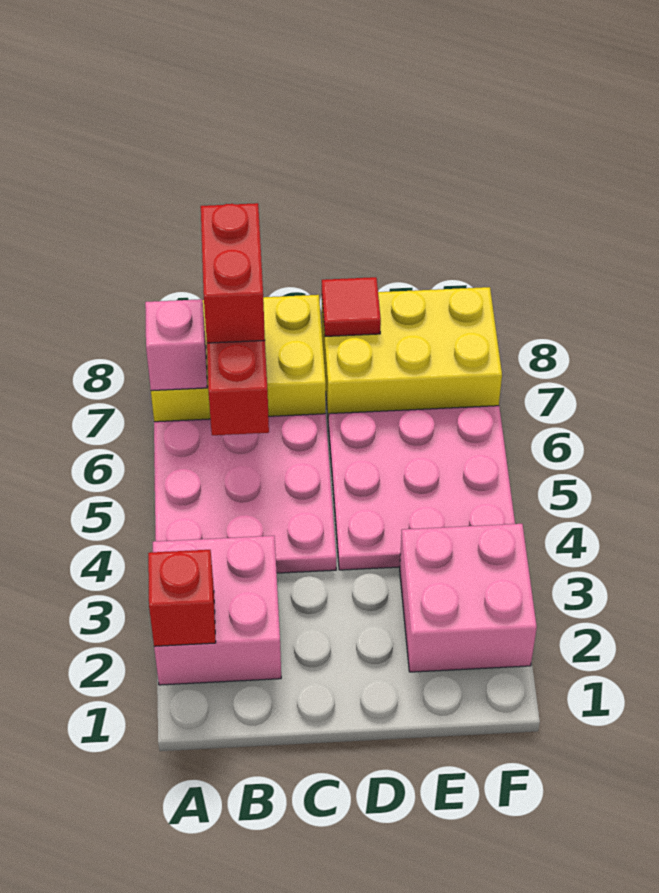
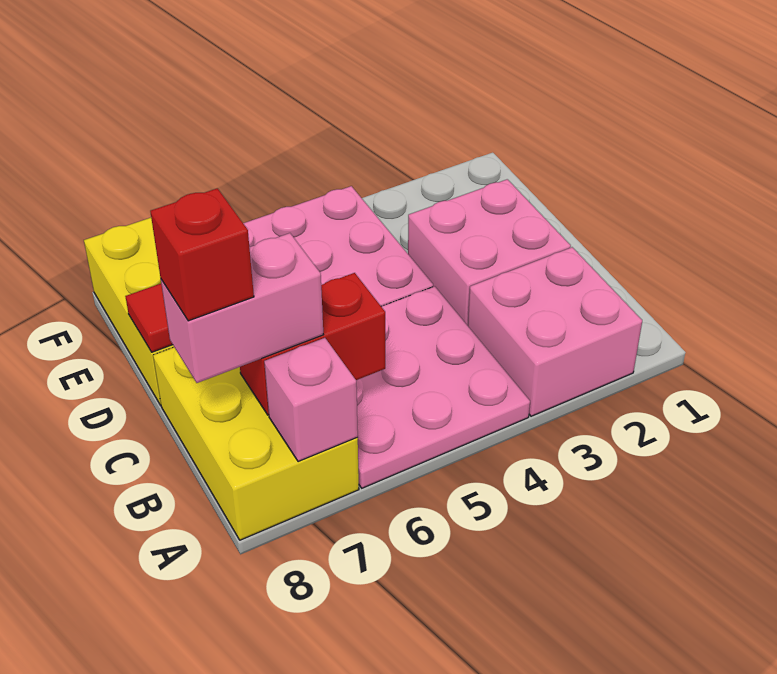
red 1x1 brick [148,550,216,646] -> red 1x1 brick moved to [150,188,254,321]
red 1x2 brick [201,203,265,343] -> pink 1x2 brick [161,233,323,383]
pink 2x2 brick [400,524,537,672] -> pink 2x2 brick moved to [408,179,571,326]

